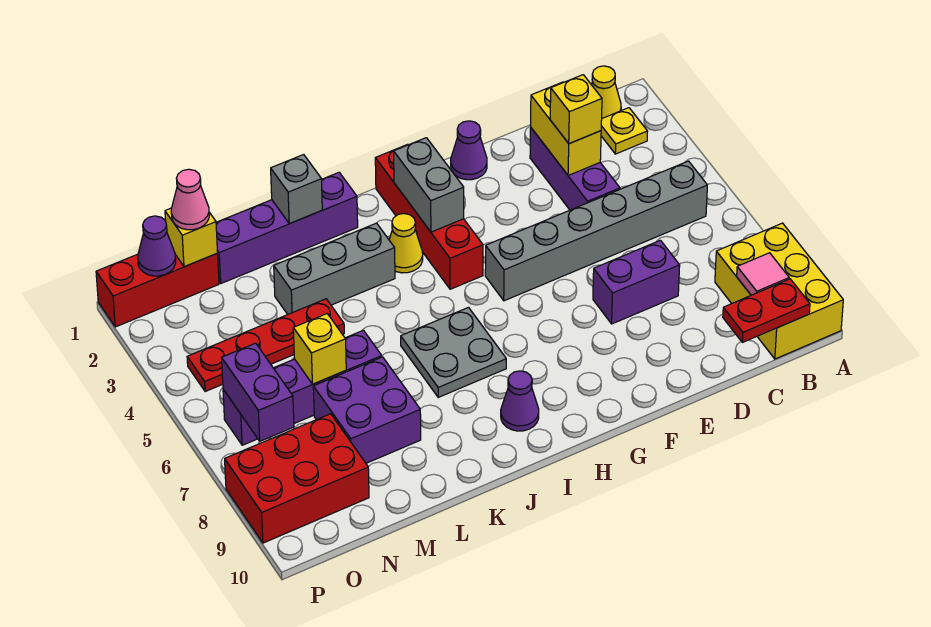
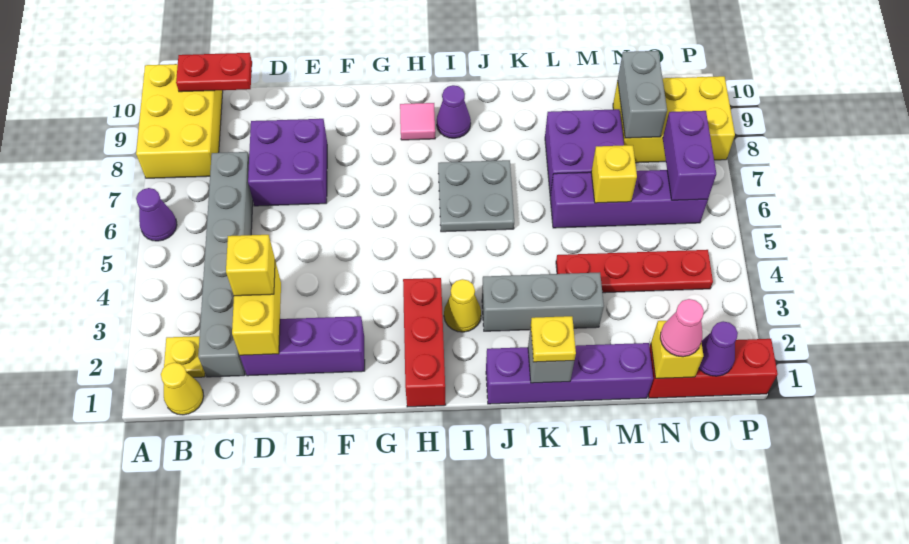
grey 1x6 brick [485,161,707,301] -> grey 1x6 brick turned to [198,152,253,377]
pink 1x1 tile [737,253,789,295] -> pink 1x1 tile moved to [400,103,435,140]
purple 1x3 brick [530,128,620,210] -> purple 1x3 brick turned to [240,316,365,376]
purple 1x2 brick [593,240,680,324] -> purple 2x2 brick [248,119,327,206]
purple 1x1 cone [451,121,487,180] -> purple 1x1 cone moved to [136,188,177,241]
red 1x4 brick [375,144,483,289] -> red 1x3 brick [403,278,446,407]
grey 1x2 brick [394,138,464,232] -> grey 1x2 brick moved to [618,51,667,138]
none -> yellow 1x1 plate [531,316,576,362]
red 2x3 brick [225,414,369,543] -> yellow 2x3 brick [613,76,735,163]

